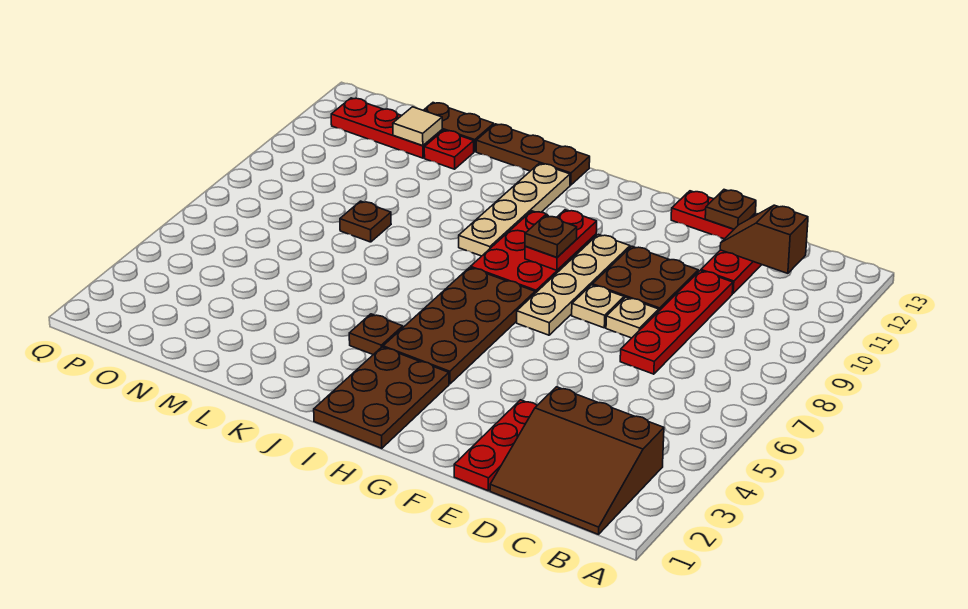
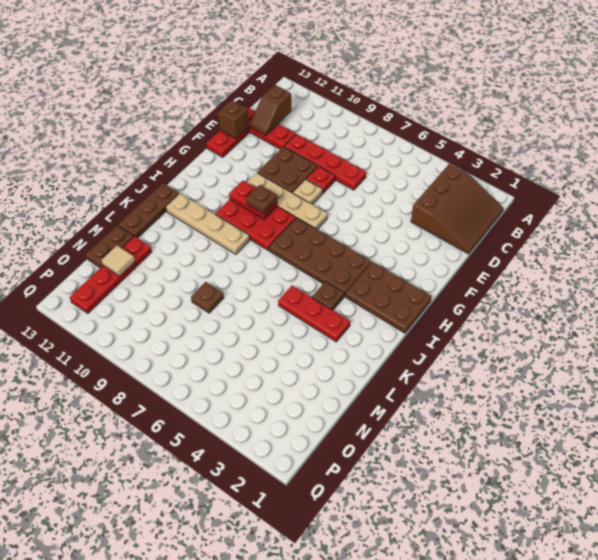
red 1x3 plate [454,400,537,491] -> red 1x3 plate moved to [278,285,350,342]
tan 1x1 plate [606,297,659,338] -> red 1x1 plate [306,166,335,194]
brown 1x1 plate [705,190,756,229] -> brown 1x1 brick [218,100,249,139]

